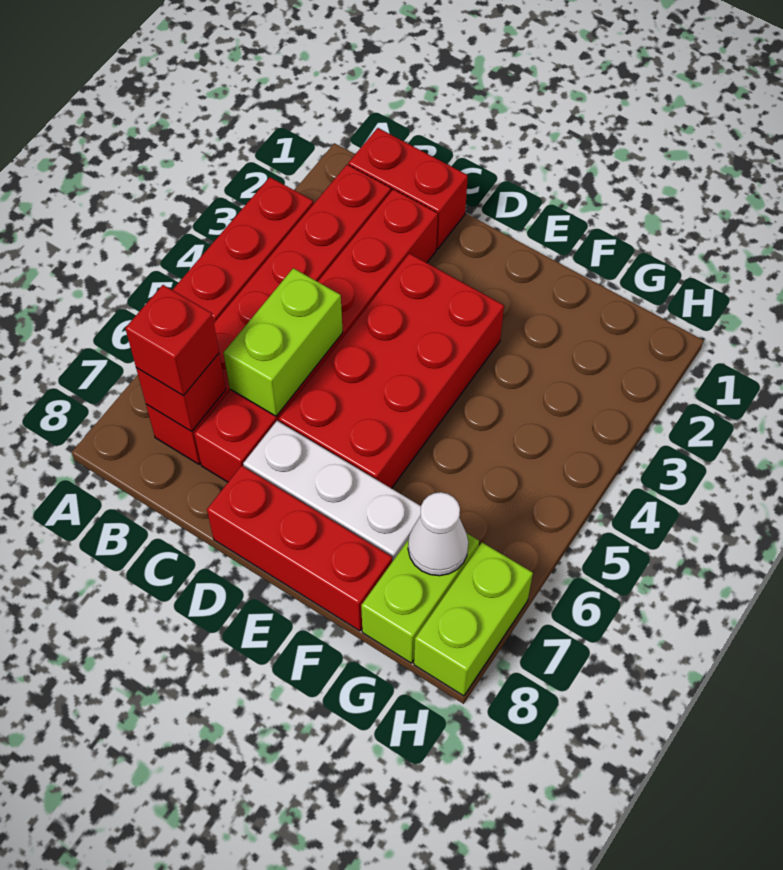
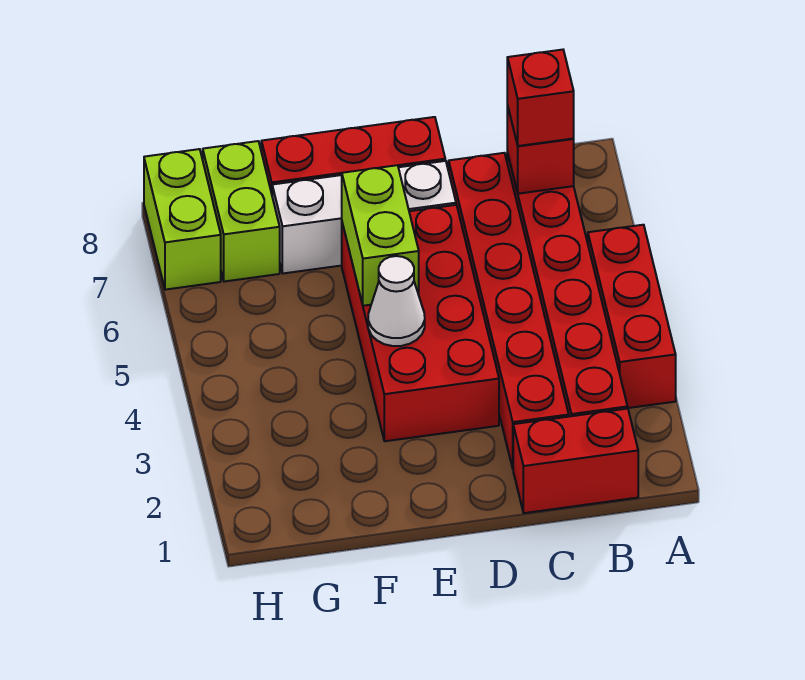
lime 1x2 brick [224,268,343,416] -> lime 1x2 brick moved to [342,165,419,306]
white 1x1 cone [408,492,468,576] -> white 1x1 cone moved to [368,256,425,346]

